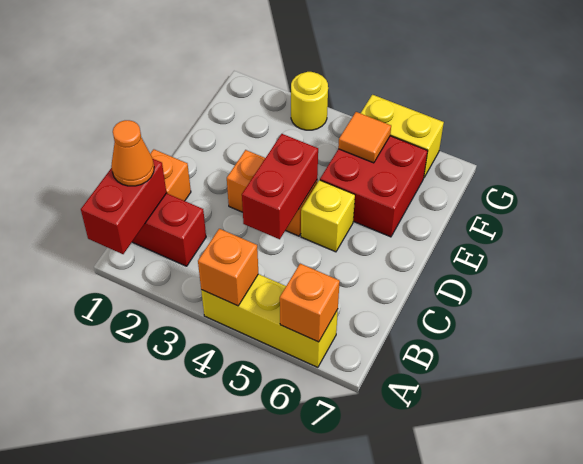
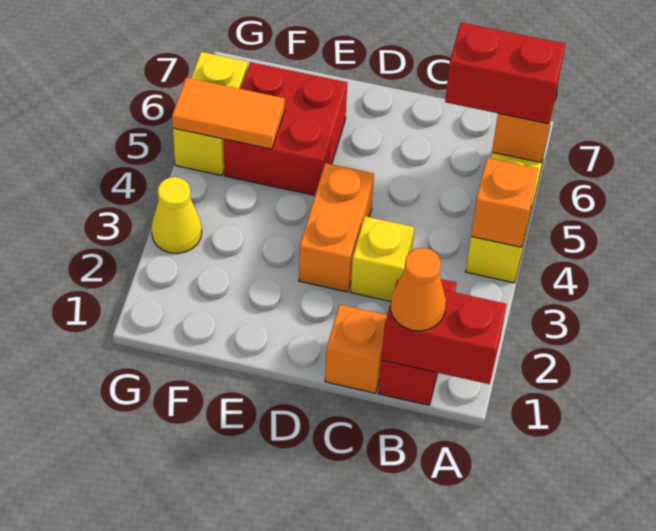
red 1x2 brick [242,134,318,239] -> red 1x2 brick moved to [445,23,565,124]
yellow 1x1 brick [301,180,355,252] -> yellow 1x1 brick moved to [351,216,415,301]
orange 1x1 tile [338,112,391,163] -> orange 1x2 tile [172,78,285,149]
yellow 1x1 round brick [291,72,328,130] -> yellow 1x1 cone [151,177,202,254]

